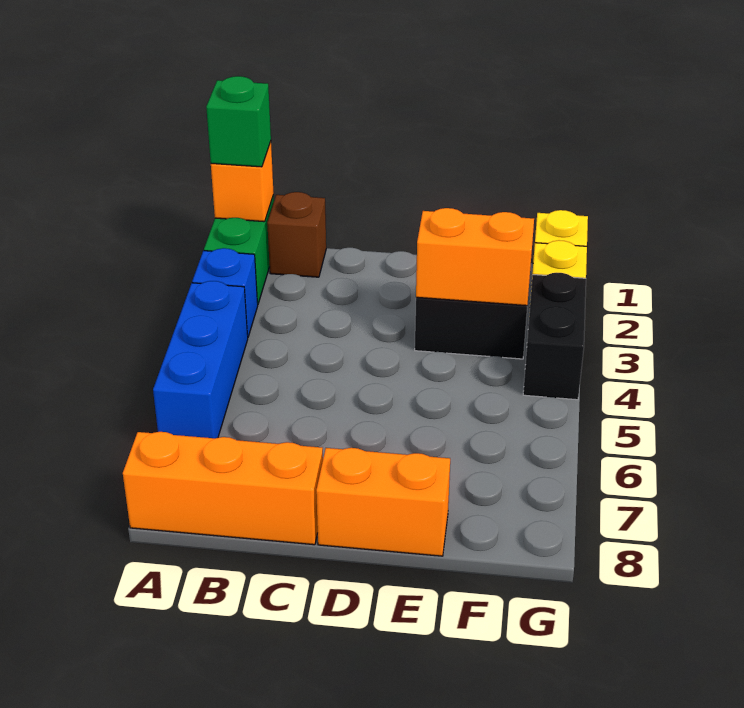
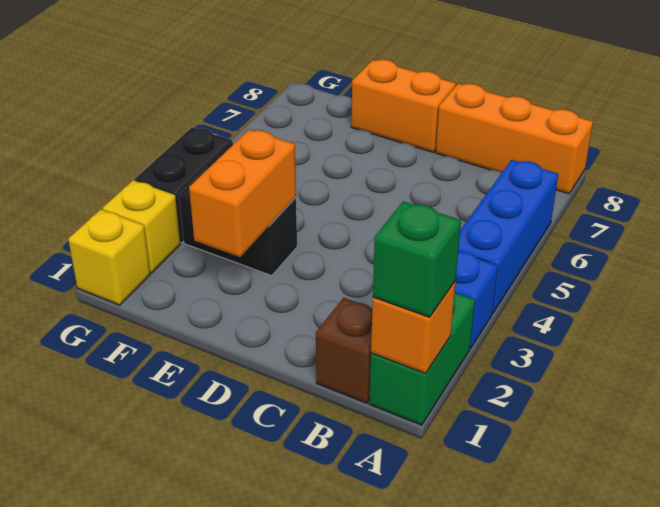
orange 1x2 brick [416,208,534,306] -> orange 1x2 brick turned to [189,130,296,257]

